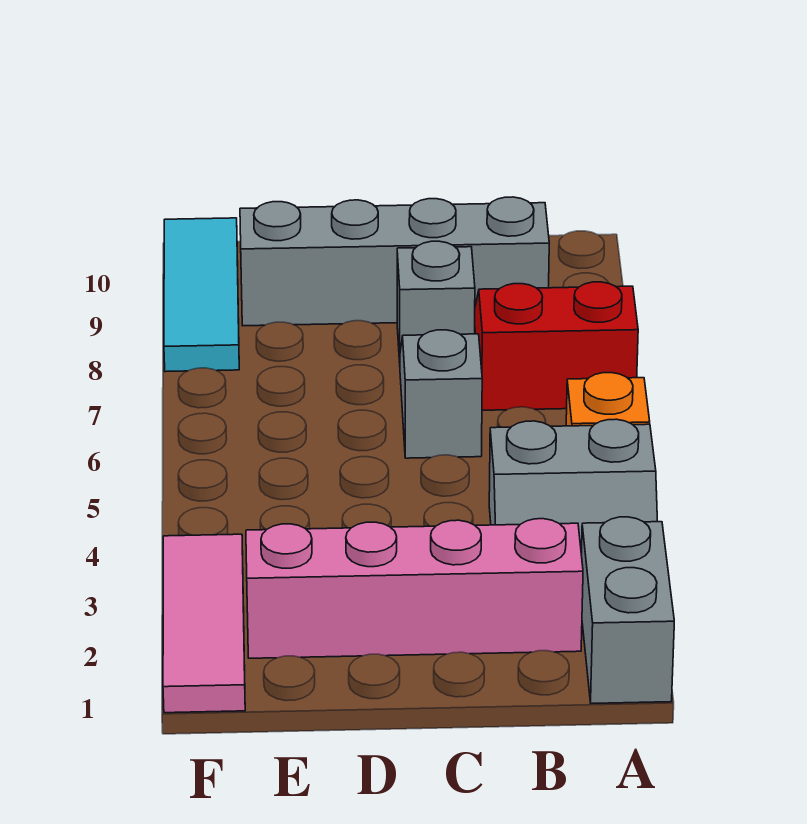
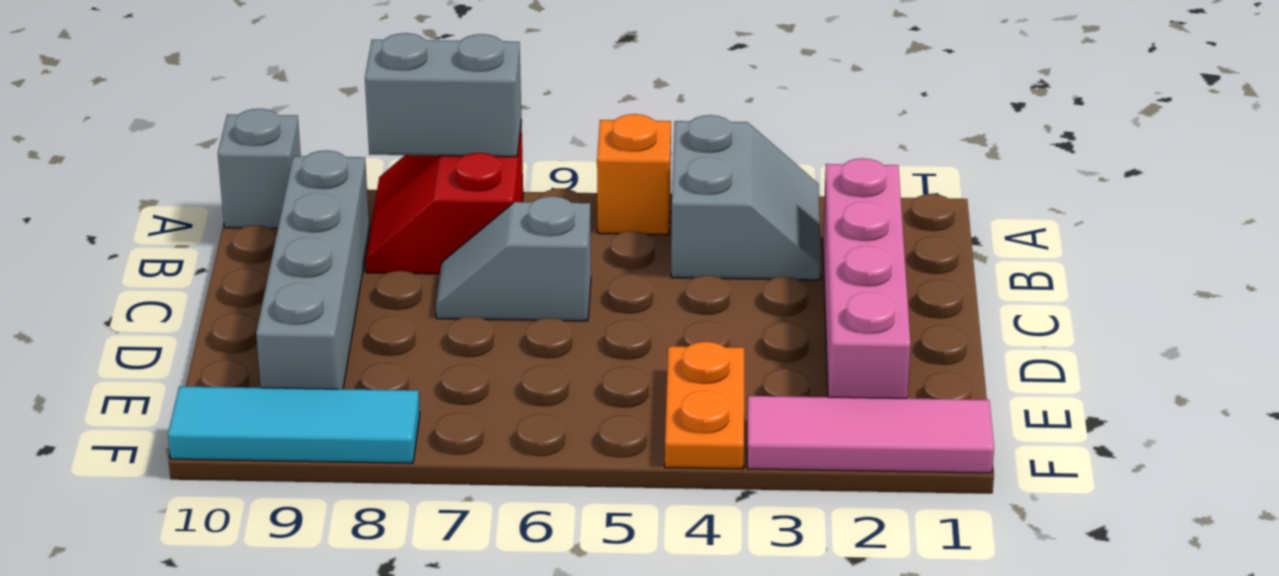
grey 1x2 brick [581,517,674,704] -> grey 1x2 brick moved to [365,33,521,157]
grey 1x1 brick [397,241,475,362] -> grey 1x1 brick moved to [218,109,301,229]
none -> orange 1x2 plate [665,342,744,469]

